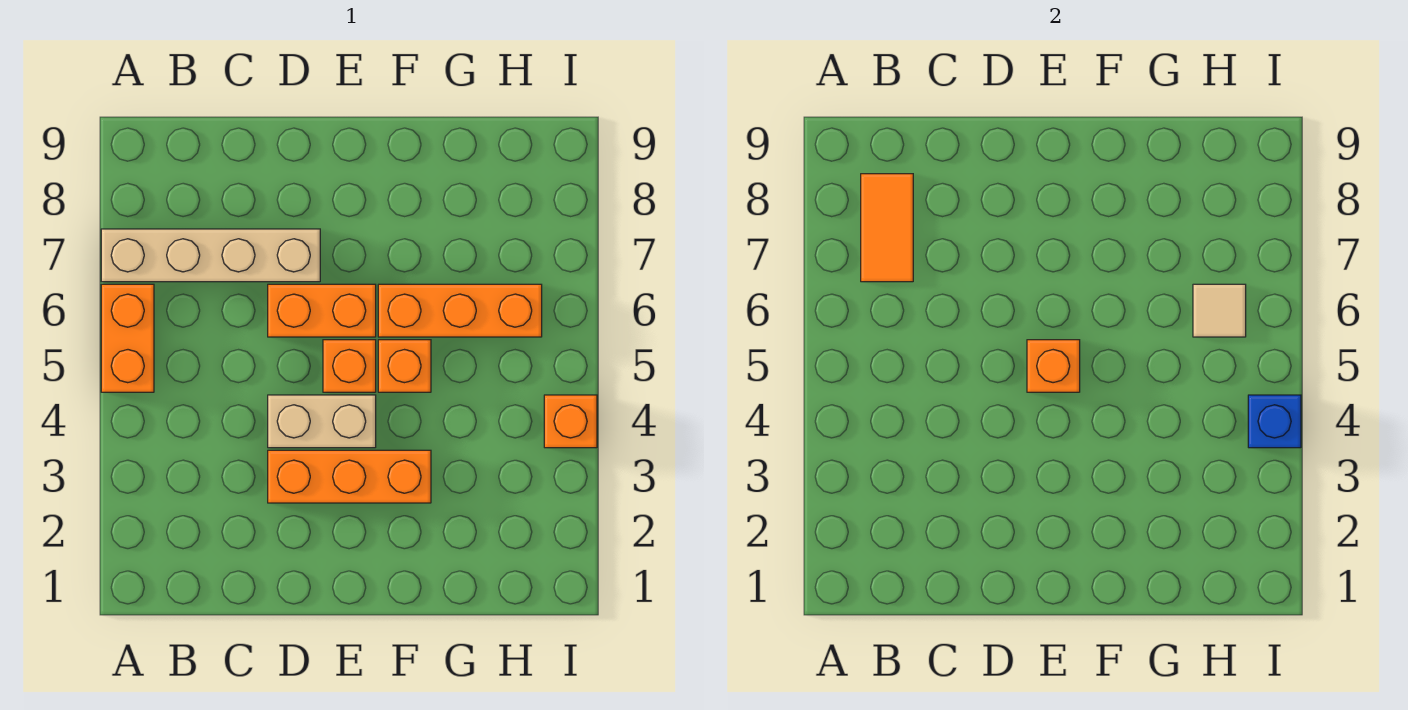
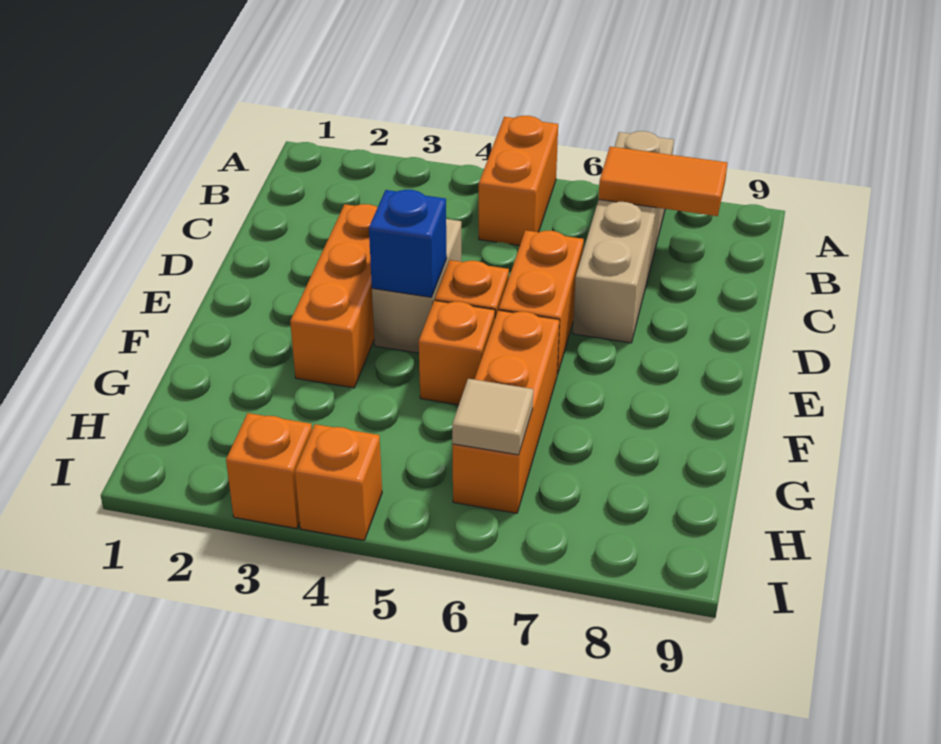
orange 1x2 brick [101,284,154,392] -> orange 1x2 brick turned to [479,116,558,246]
orange 1x1 brick [1027,340,1080,392] -> orange 1x1 brick moved to [226,413,312,528]
blue 1x1 brick [1248,395,1301,448] -> blue 1x1 brick moved to [369,190,447,297]

